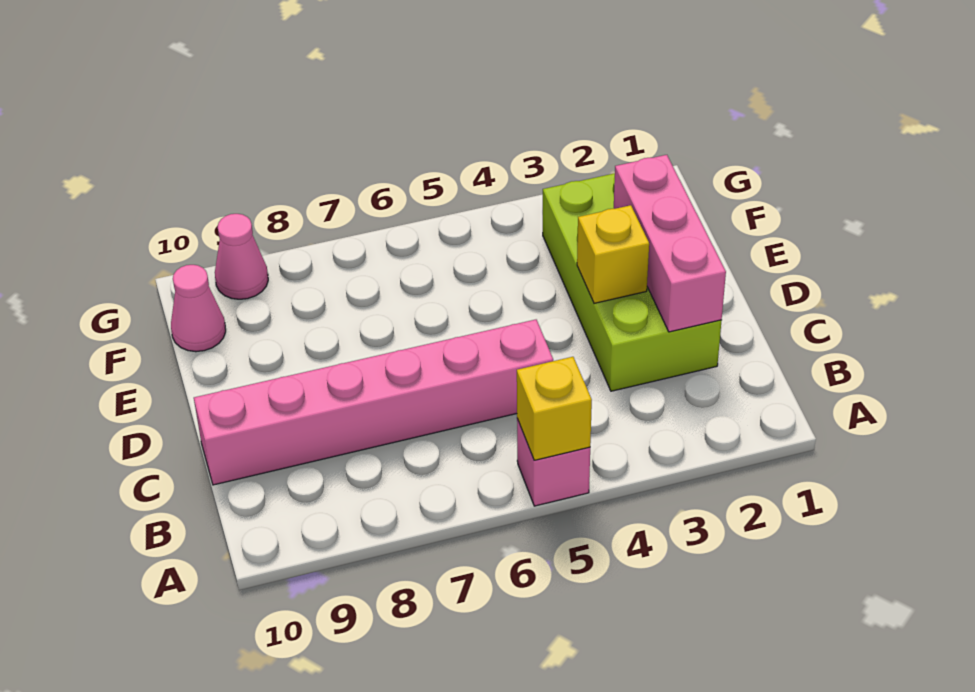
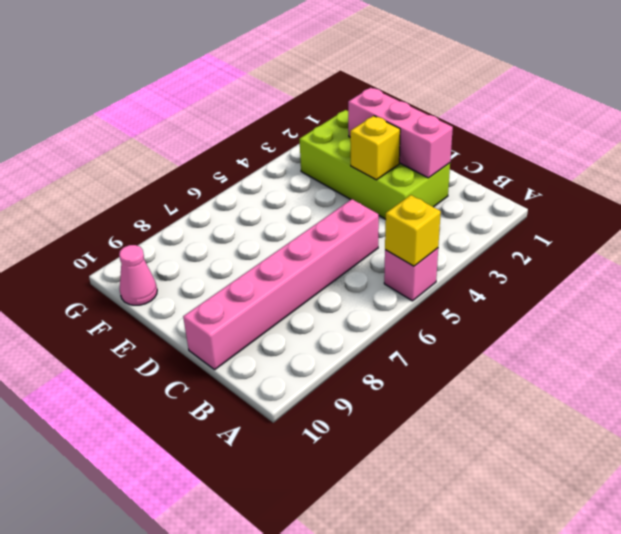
pink 1x1 cone [215,214,268,299] -> none

